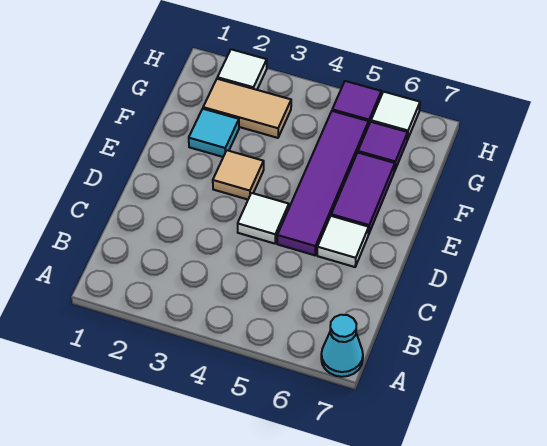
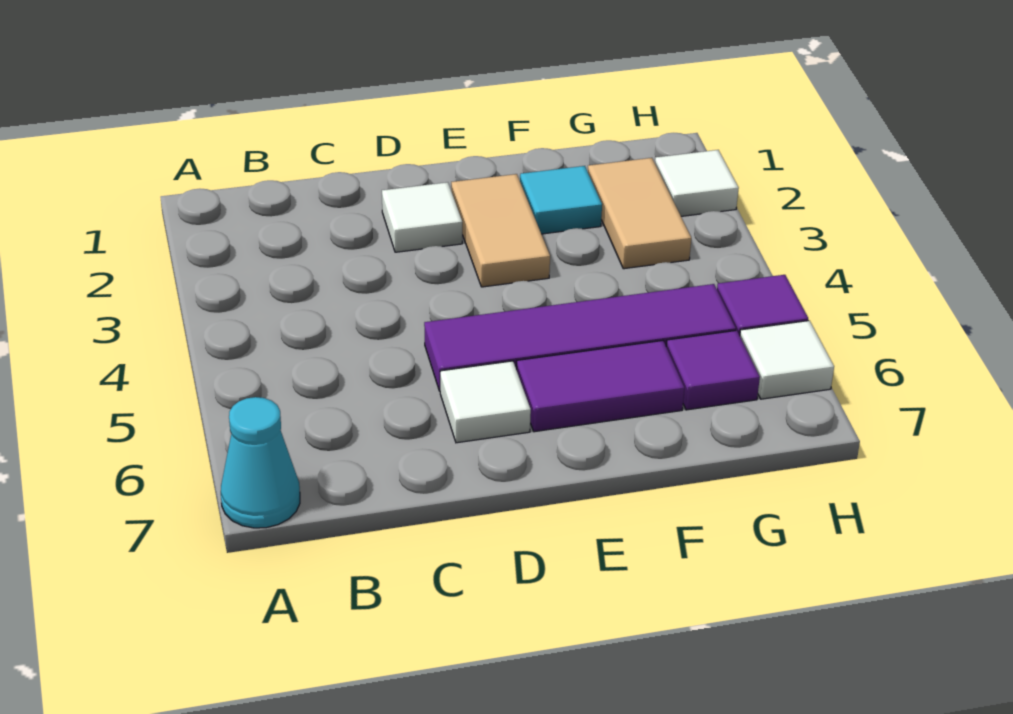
white 1x1 tile [238,193,289,244] -> white 1x1 tile moved to [382,182,462,252]
tan 1x1 tile [213,150,264,199] -> tan 1x2 tile [451,174,550,287]

